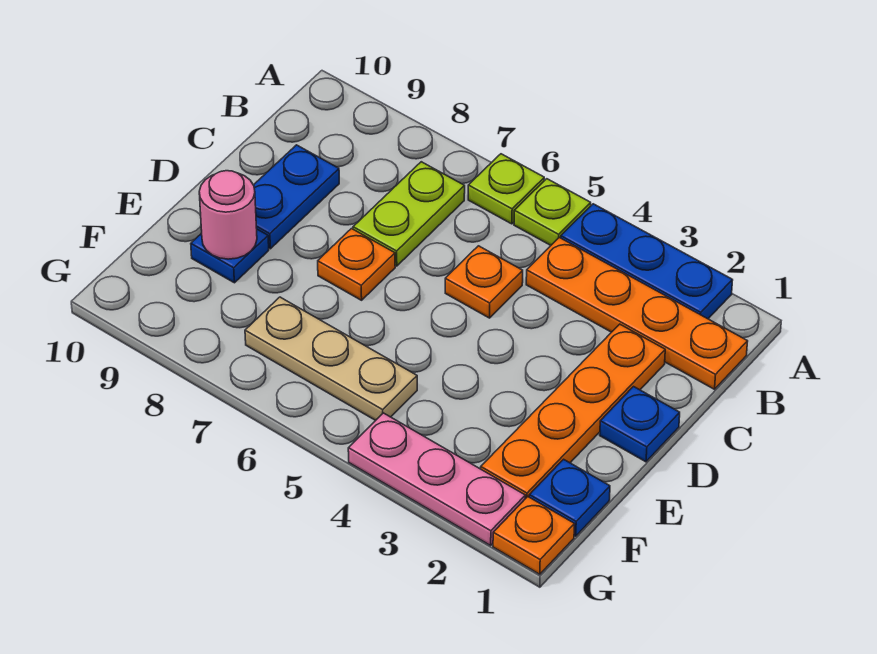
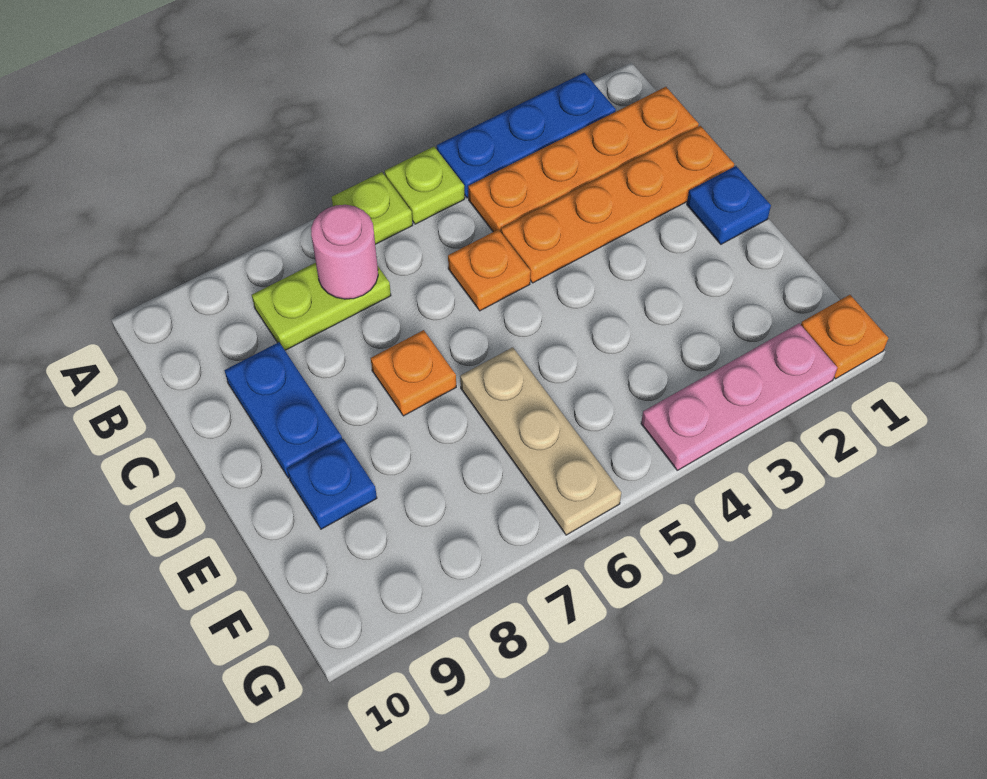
lime 1x2 plate [353,162,465,266] -> lime 1x2 plate turned to [252,263,391,350]
orange 1x4 plate [481,324,665,499] -> orange 1x4 plate turned to [501,126,734,283]
pink 1x1 round brick [199,171,257,259] -> pink 1x1 round brick moved to [311,205,378,299]
blue 1x1 plate [529,459,610,536] -> none
tan 1x3 plate [245,297,417,420] -> tan 1x3 plate turned to [460,347,621,535]

